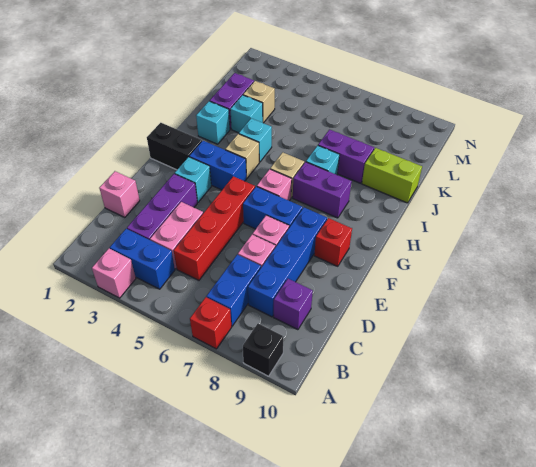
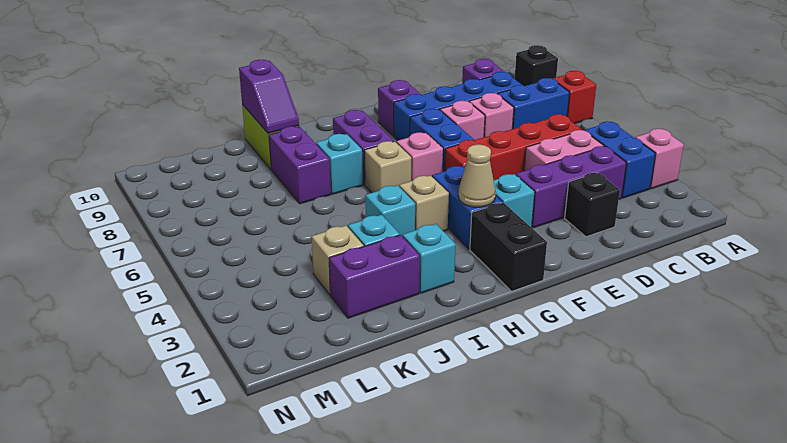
pink 1x1 brick [99,171,140,217] -> none
none -> black 1x1 brick [565,173,620,237]
red 1x1 brick [314,218,352,266] -> purple 1x1 brick [378,80,421,136]
none -> tan 1x1 cone [458,144,496,207]
none -> purple 1x2 slope [239,60,299,134]

